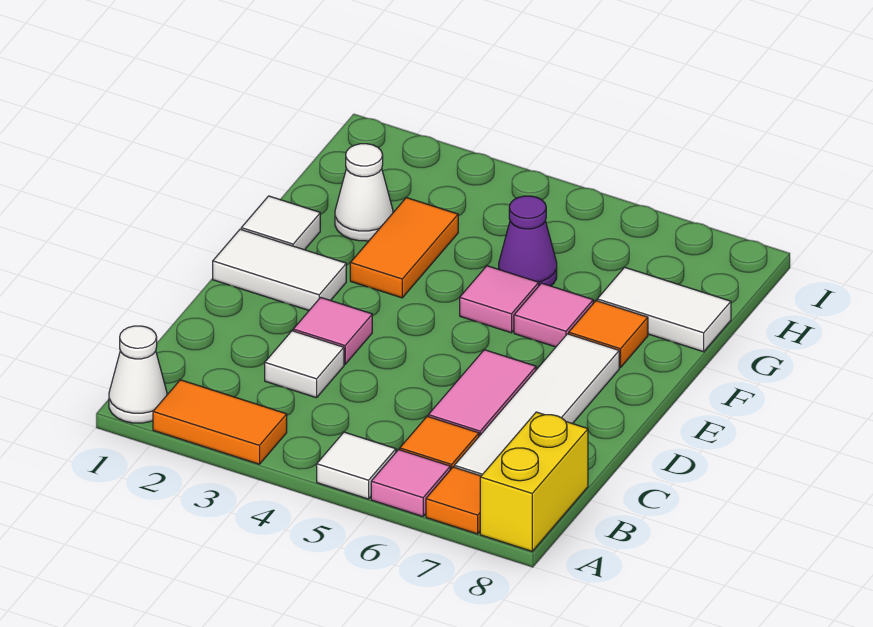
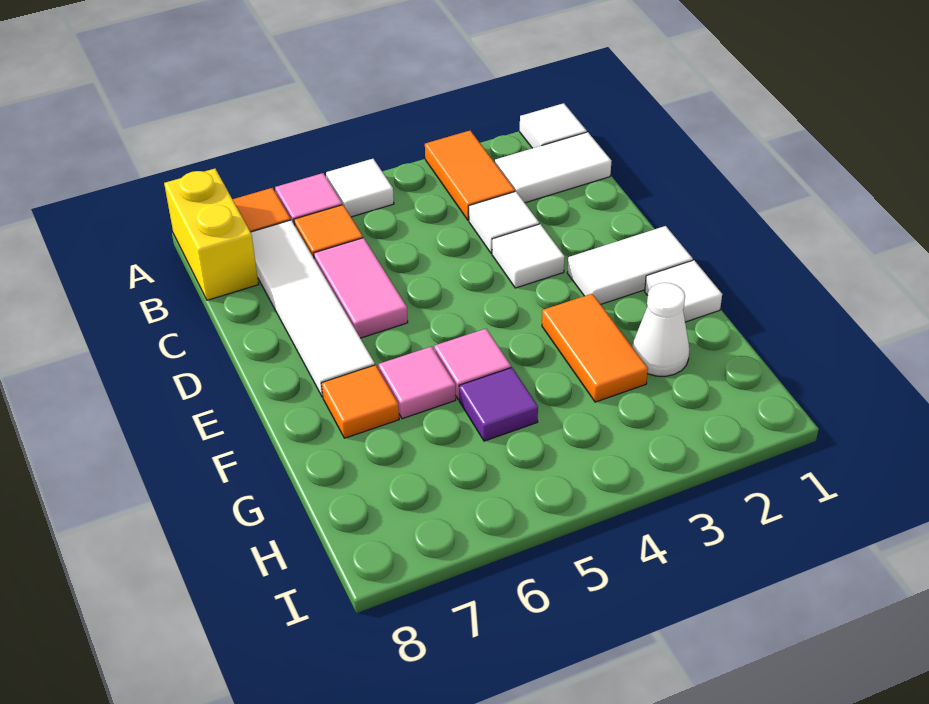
white 1x1 cone [109,326,167,423] -> white 1x1 tile [520,103,587,148]
orange 1x2 tile [153,380,287,464] -> orange 1x2 tile turned to [425,130,515,220]
pink 1x1 tile [293,297,372,364] -> white 1x1 tile [492,224,565,288]
purple 1x1 cone [499,196,557,286] -> purple 1x1 tile [459,368,538,441]
white 1x2 tile [597,267,731,352] -> white 1x2 tile moved to [495,132,611,203]

